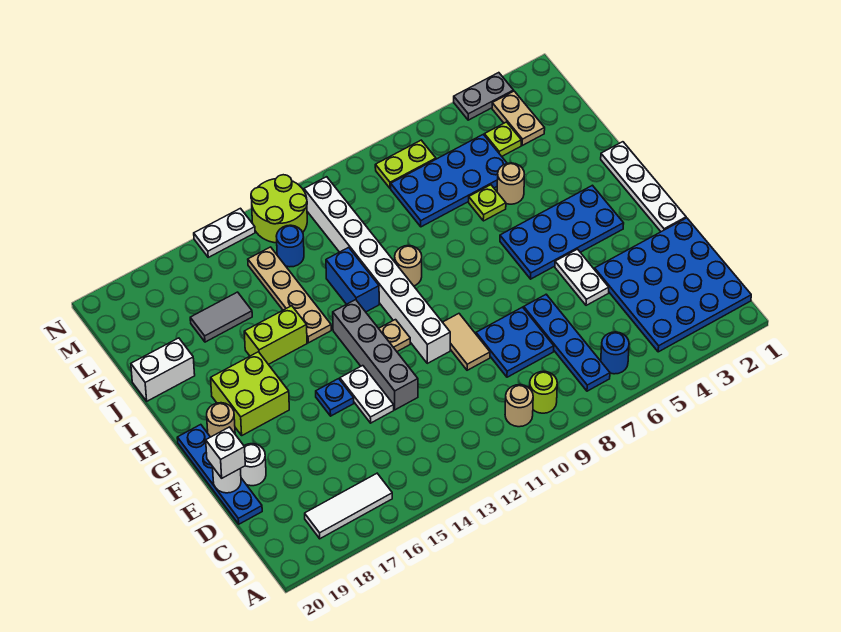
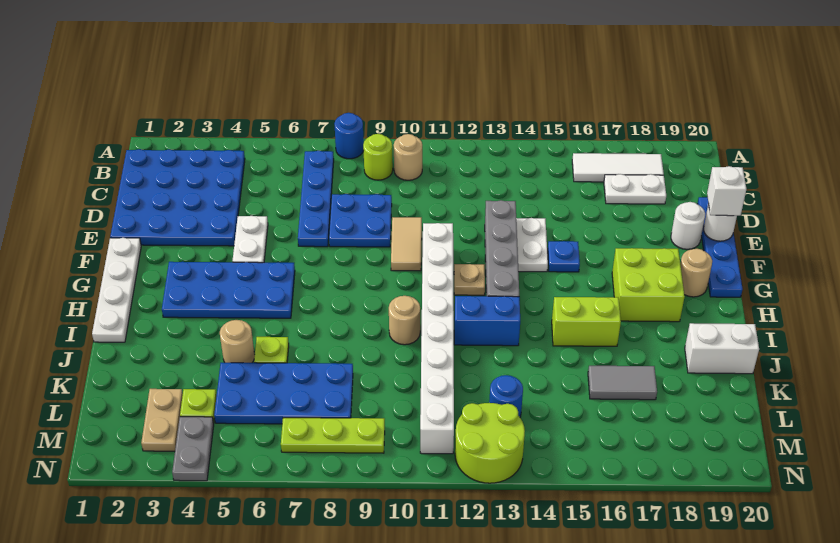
blue 1x1 round brick [601,332,629,374] -> blue 1x1 round brick moved to [334,113,364,159]
blue 1x2 brick [326,247,379,312] -> blue 1x2 brick turned to [454,296,520,346]
tan 1x4 plate [248,247,331,343] -> none
lime 1x2 plate [375,140,436,189] -> lime 1x3 plate [281,418,385,453]
grey 1x2 plate [454,73,514,120] -> grey 1x2 plate turned to [172,417,214,481]
white 1x2 plate [194,208,255,257] -> white 1x2 plate moved to [604,174,666,204]

